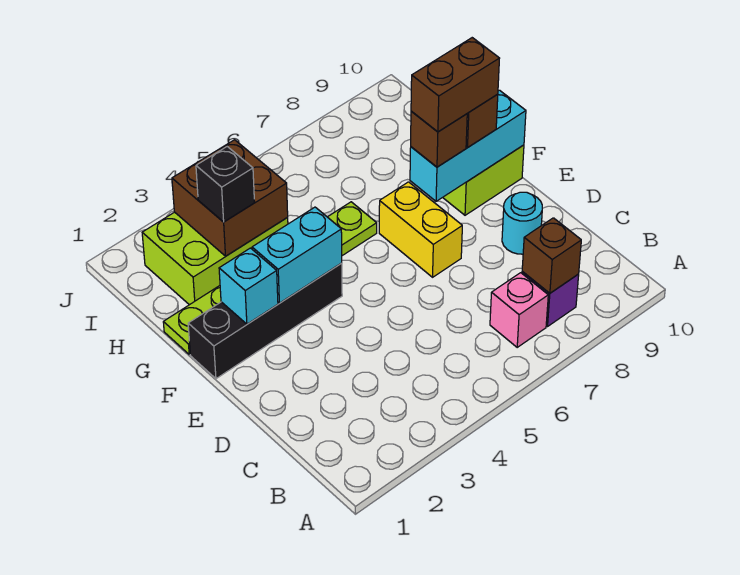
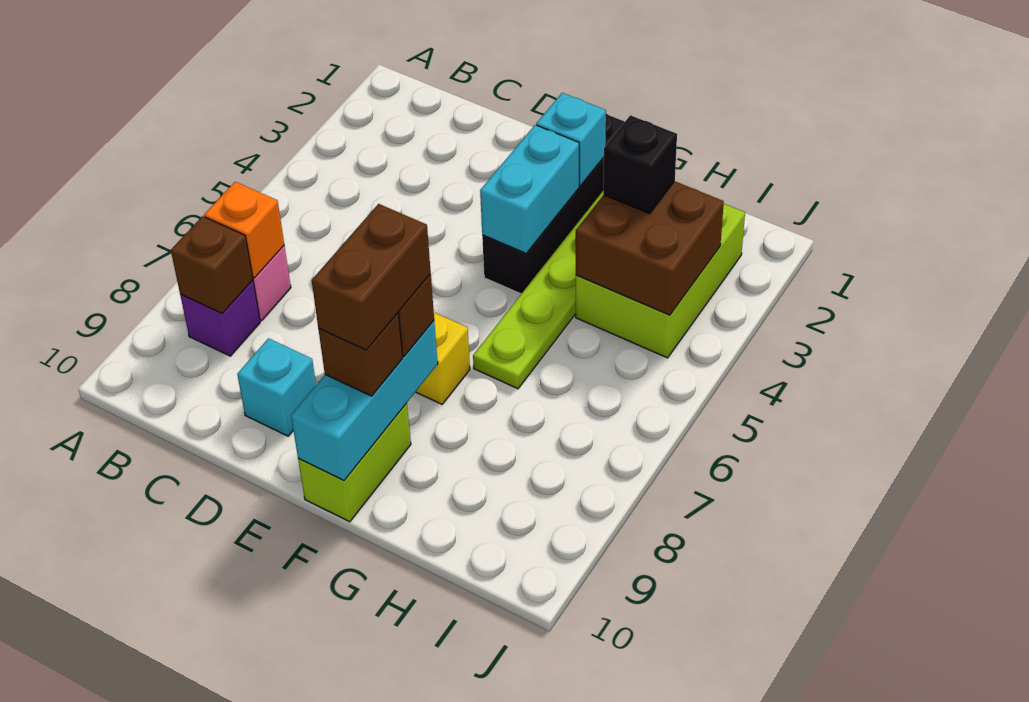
none -> orange 1x1 brick [204,182,284,278]
cyan 1x1 round brick [502,192,542,254] -> cyan 1x1 brick [237,338,316,436]

